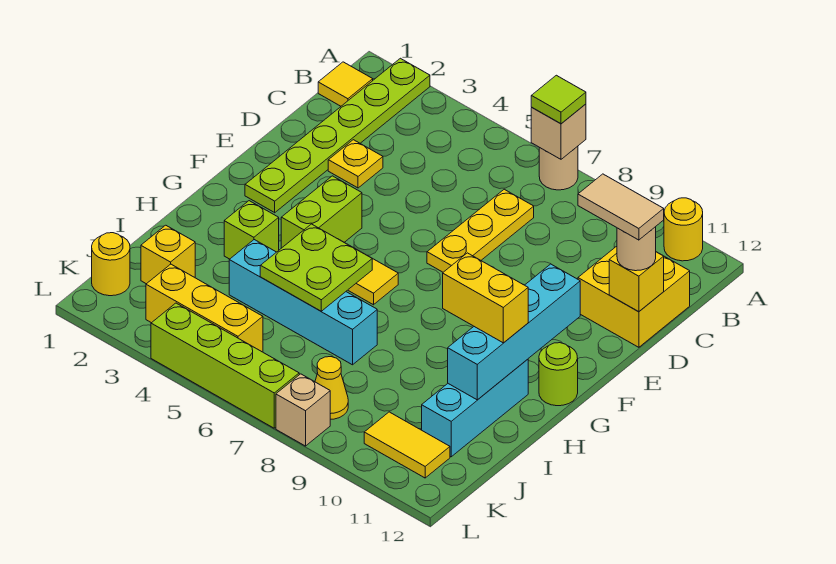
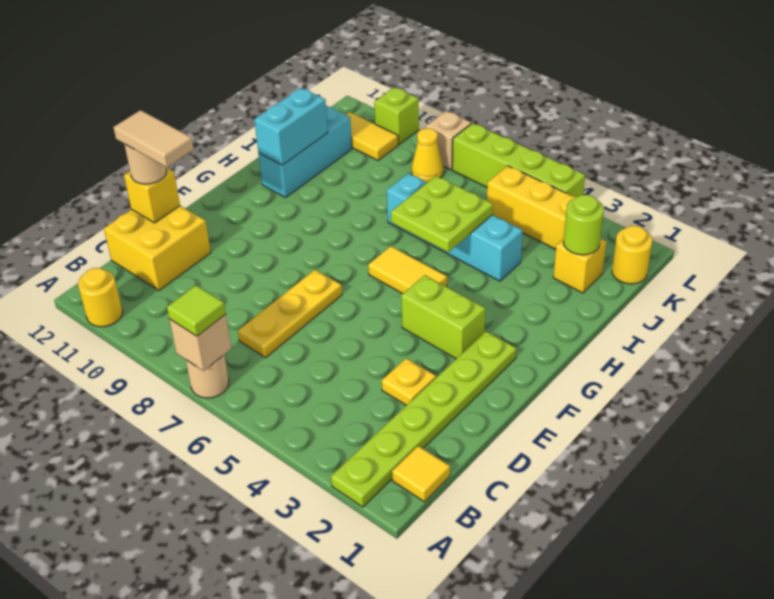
lime 1x2 brick [281,176,362,248] -> lime 1x2 brick turned to [401,275,485,359]
cyan 1x4 brick [448,264,580,400] -> cyan 1x2 brick [254,88,328,165]
lime 1x1 round brick [539,343,578,406] -> lime 1x1 round brick moved to [563,195,604,255]
lime 1x1 brick [224,201,279,259] -> lime 1x1 brick moved to [374,87,419,144]
yellow 1x2 brick [443,253,528,343] -> none

